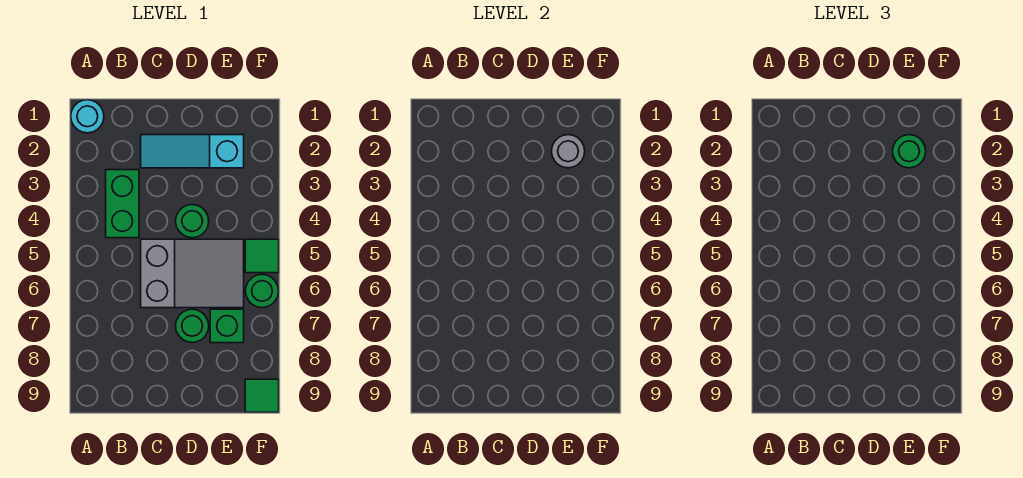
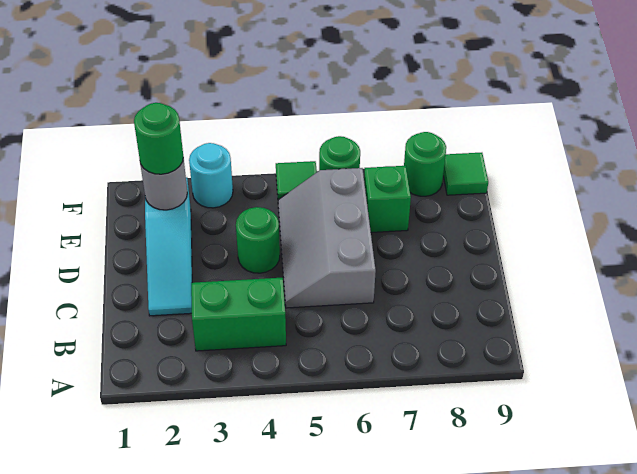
cyan 1x1 round brick [71,100,104,133] -> cyan 1x1 round brick moved to [189,143,233,208]
grey 2x3 slope [141,239,244,308] -> grey 2x3 slope turned to [278,168,376,308]
green 1x1 round brick [176,309,209,343] -> green 1x1 round brick moved to [404,132,446,196]

